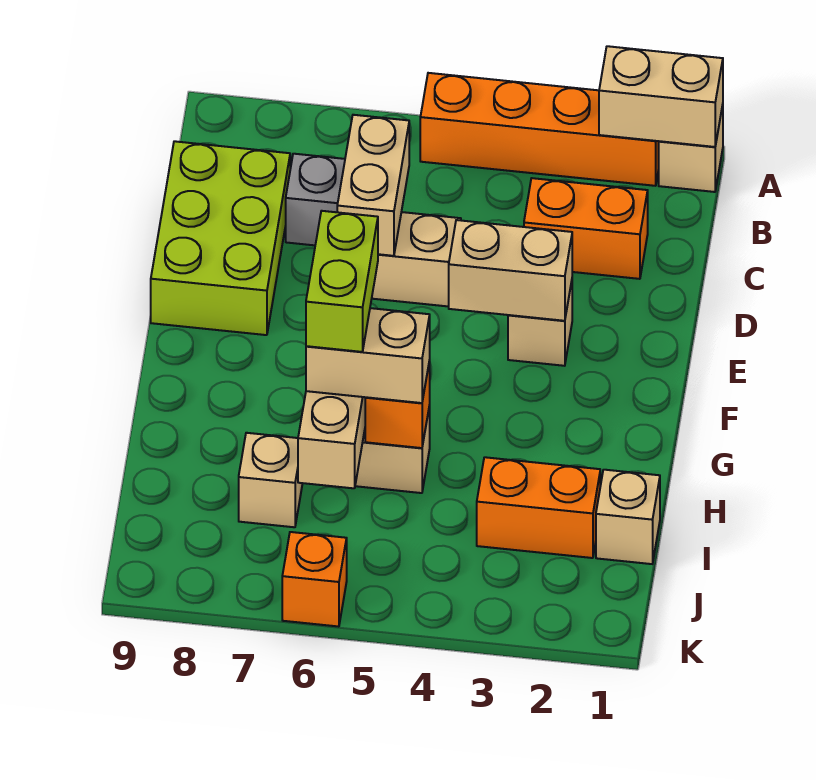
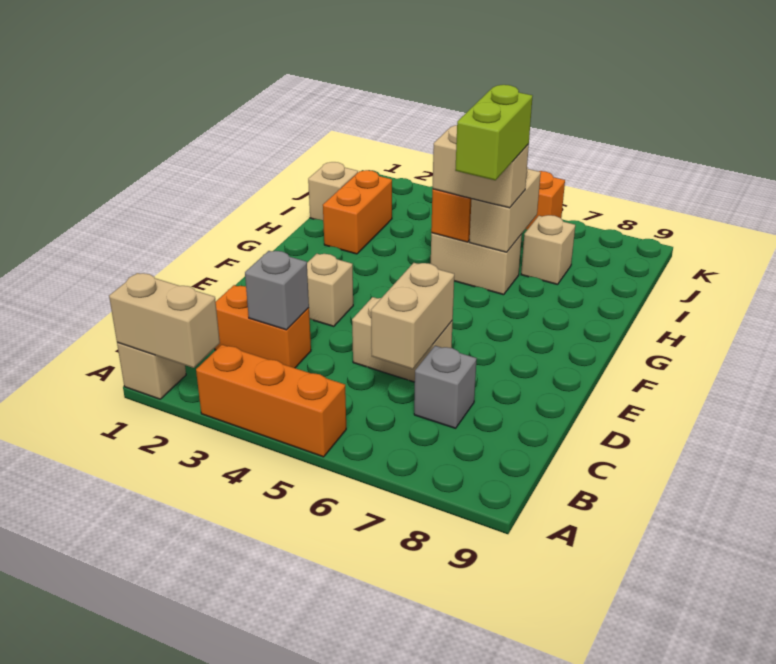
orange 1x4 brick [420,73,659,186] -> orange 1x3 brick [196,345,346,457]
none -> grey 1x1 brick [245,251,309,330]
lime 2x3 brick [151,141,290,335] -> none
tan 1x2 brick [449,220,572,321] -> none
orange 1x2 brick [477,457,600,558] -> orange 1x2 brick turned to [323,170,392,254]

